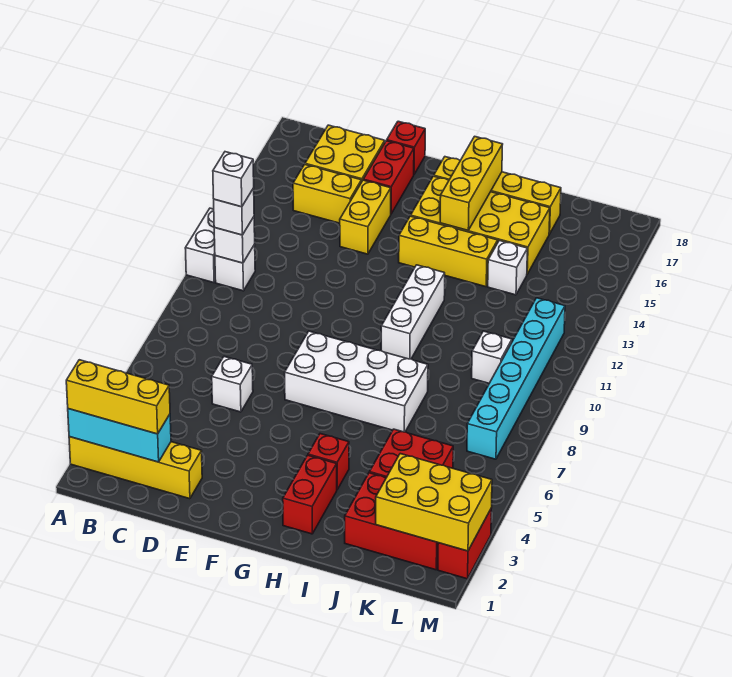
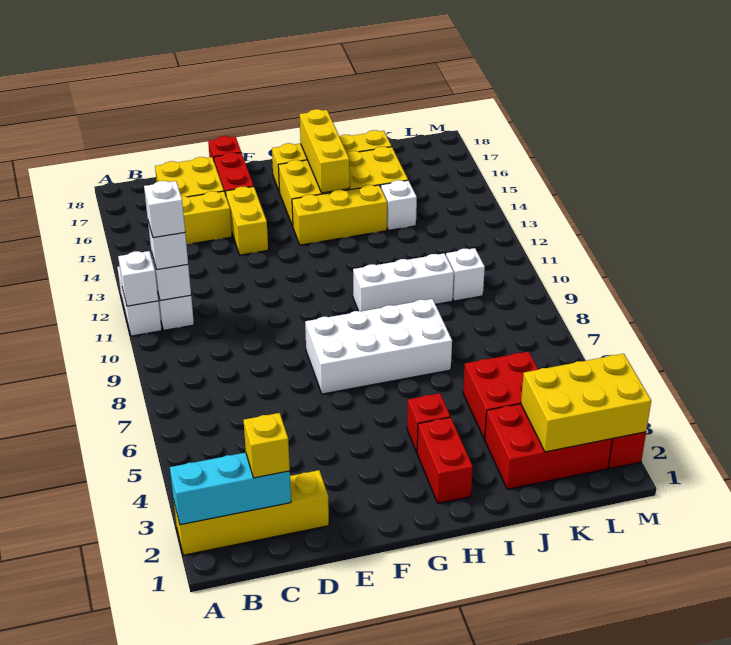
yellow 1x3 brick [66,360,170,434] -> yellow 1x1 brick [244,413,290,478]
white 1x1 brick [212,357,253,412] -> white 1x1 brick moved to [118,251,158,306]
white 1x3 brick [381,265,445,359] -> white 1x3 brick turned to [353,253,454,311]
cyan 1x6 brick [467,298,565,459] -> none

